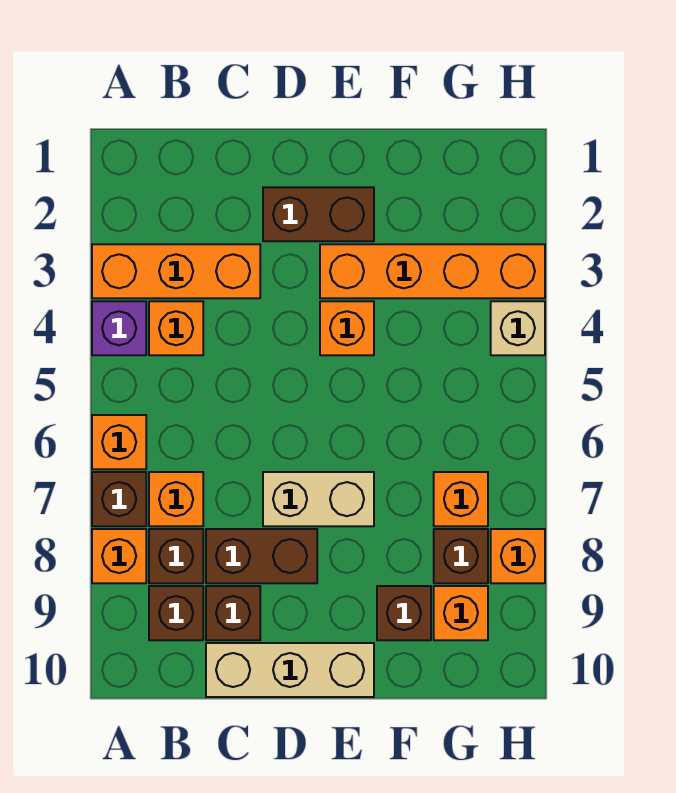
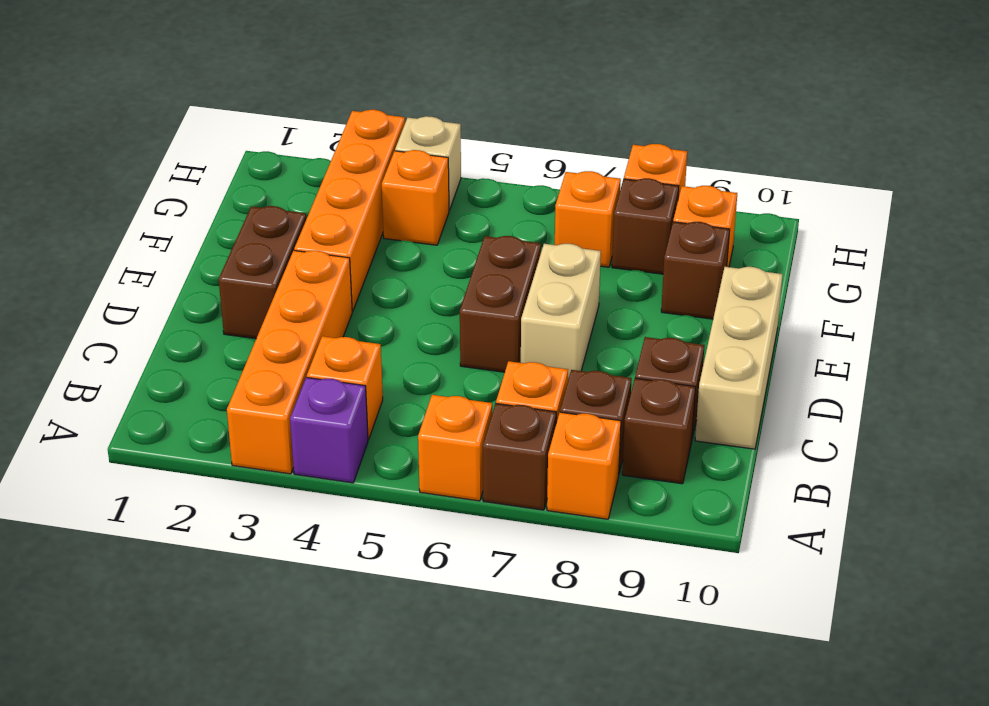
orange 1x3 brick [92,244,260,298] -> orange 1x4 brick [227,251,352,474]
brown 1x2 brick [206,529,317,583] -> brown 1x2 brick moved to [460,236,541,372]
orange 1x1 brick [320,301,374,355] -> orange 1x1 brick moved to [382,150,449,245]

